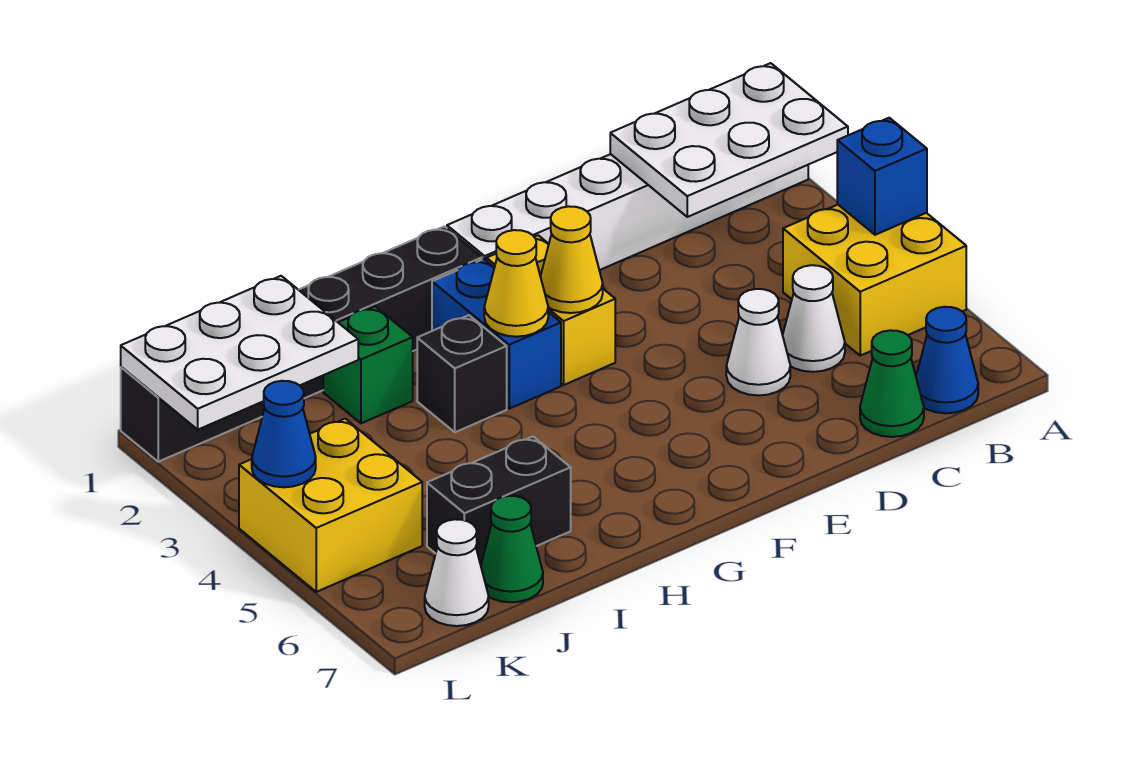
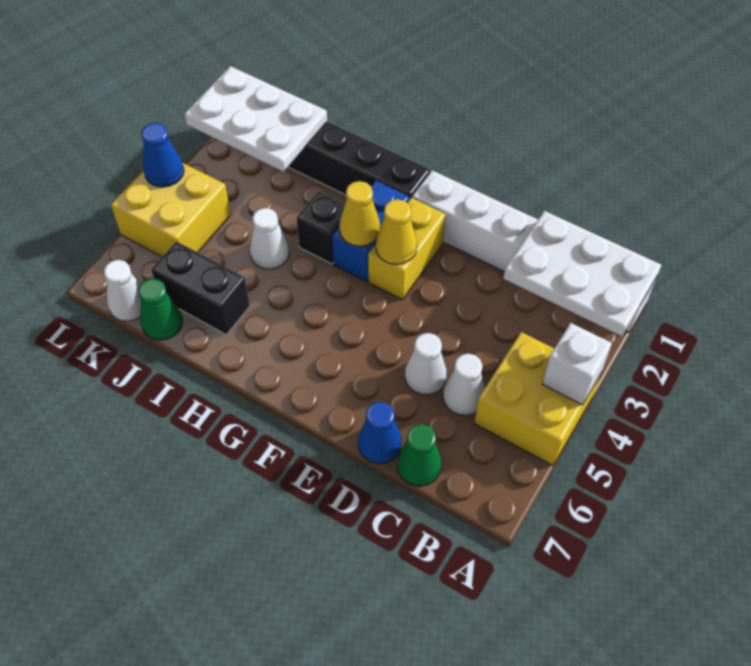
blue 1x1 brick [837,118,927,235] -> white 1x1 brick [542,323,612,405]
blue 1x1 cone [916,307,978,413] -> blue 1x1 cone moved to [358,402,402,464]
green 1x1 brick [323,306,413,423] -> none
none -> white 1x1 cone [250,208,289,269]

